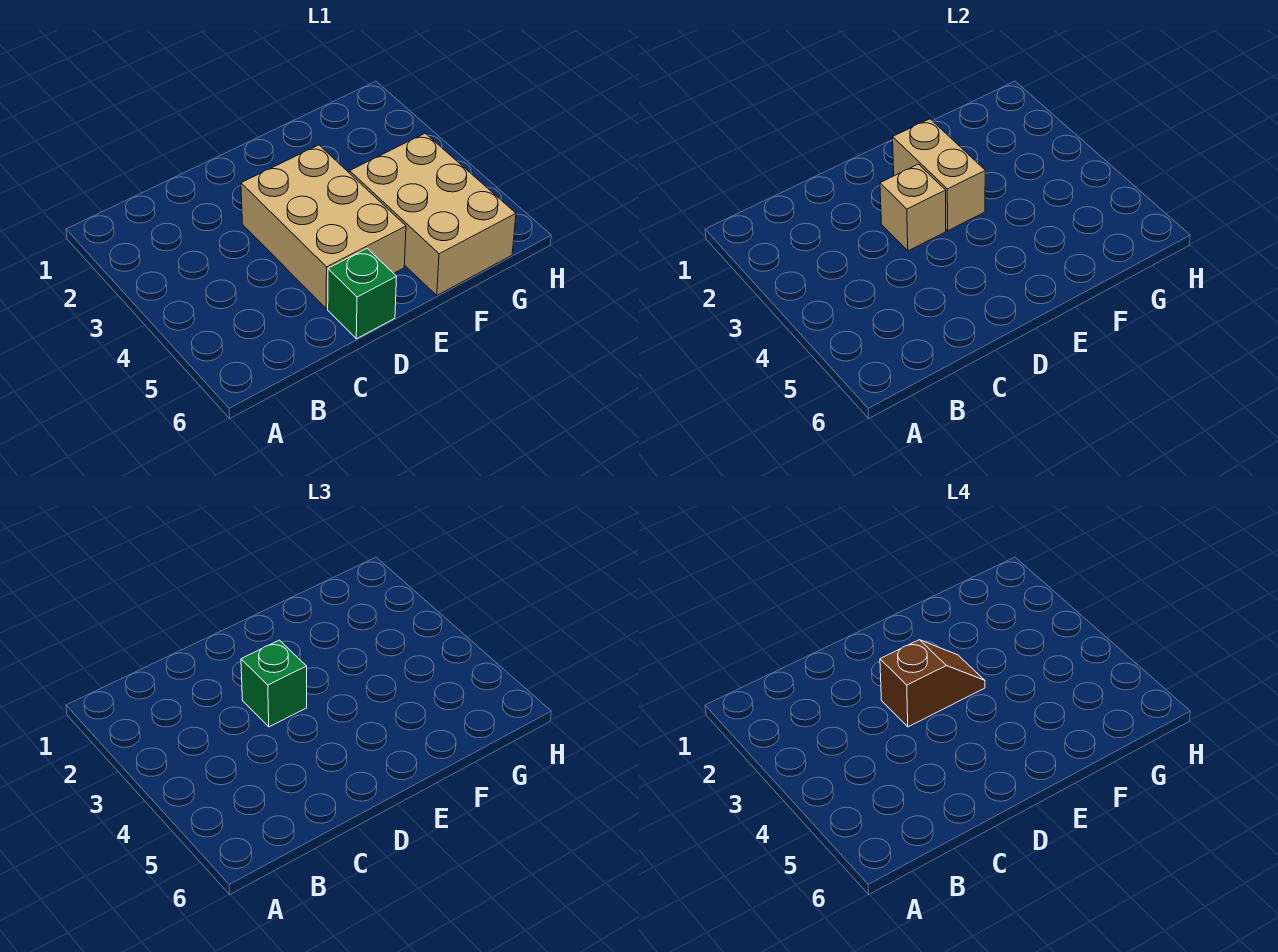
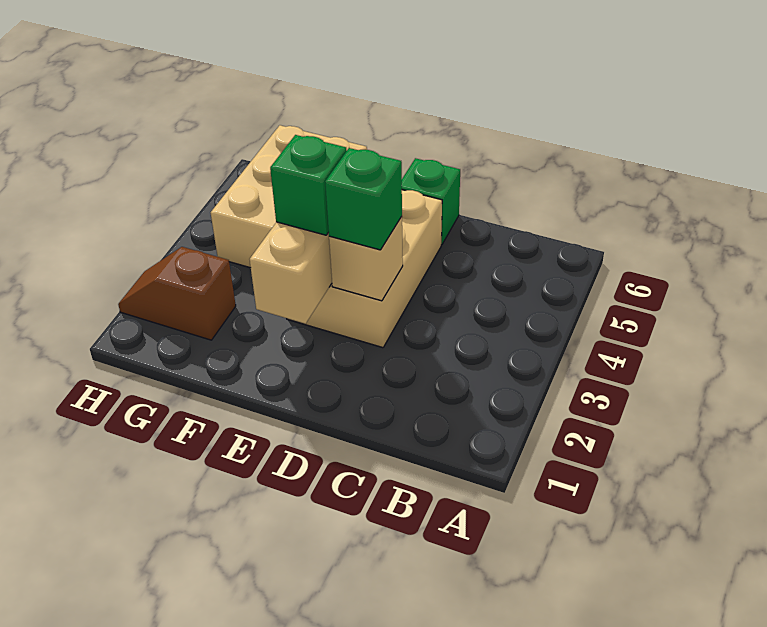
brown 1x2 slope [880,640,985,727] -> brown 1x2 slope moved to [118,247,236,340]
none -> green 1x1 brick [270,135,347,235]

